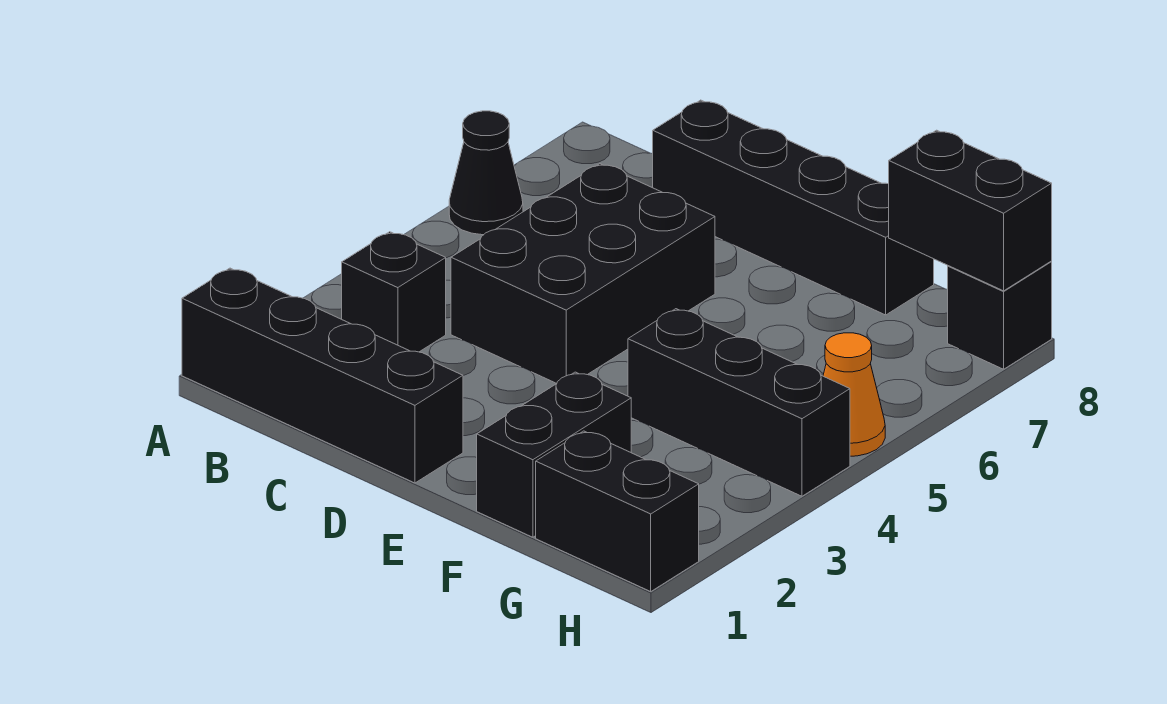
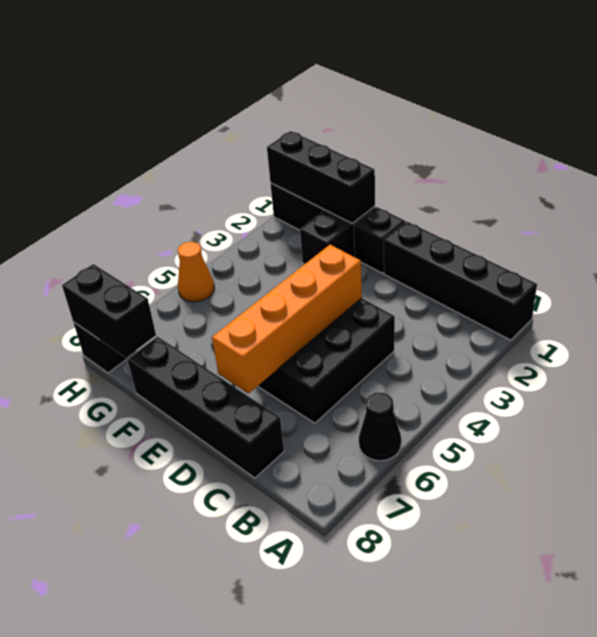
black 1x1 brick [342,232,446,352] -> black 1x1 brick moved to [354,207,405,273]
none -> orange 1x4 brick [212,245,362,394]
black 1x3 brick [628,309,850,496] -> black 1x3 brick moved to [267,131,375,223]

